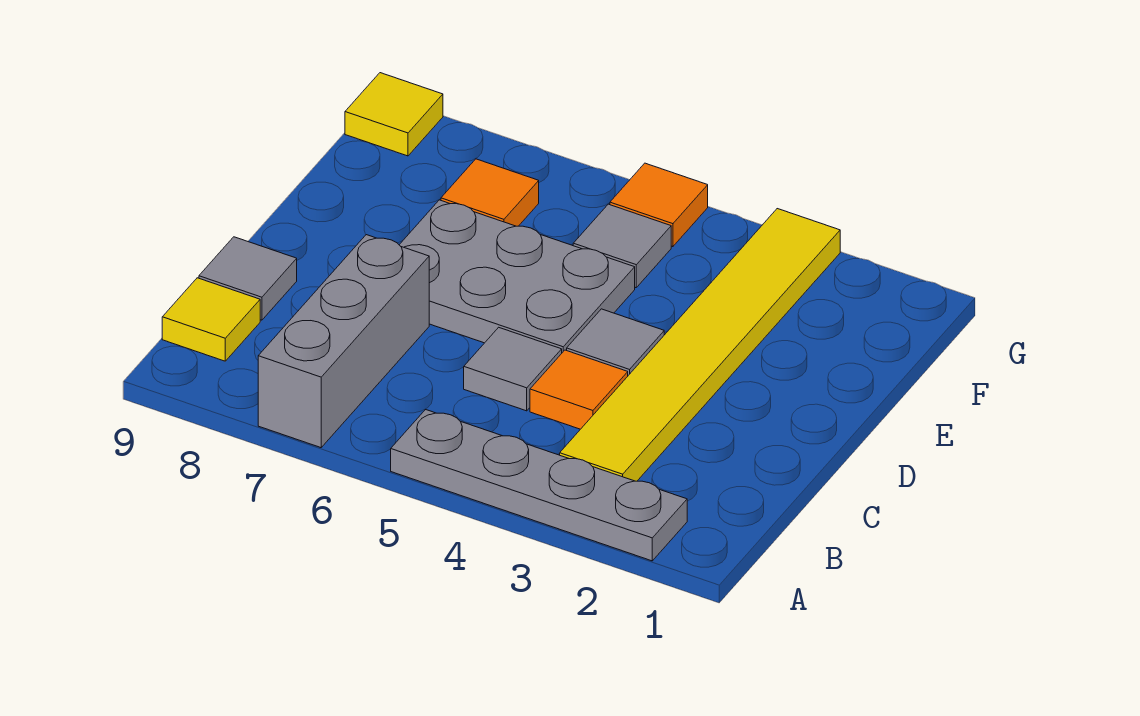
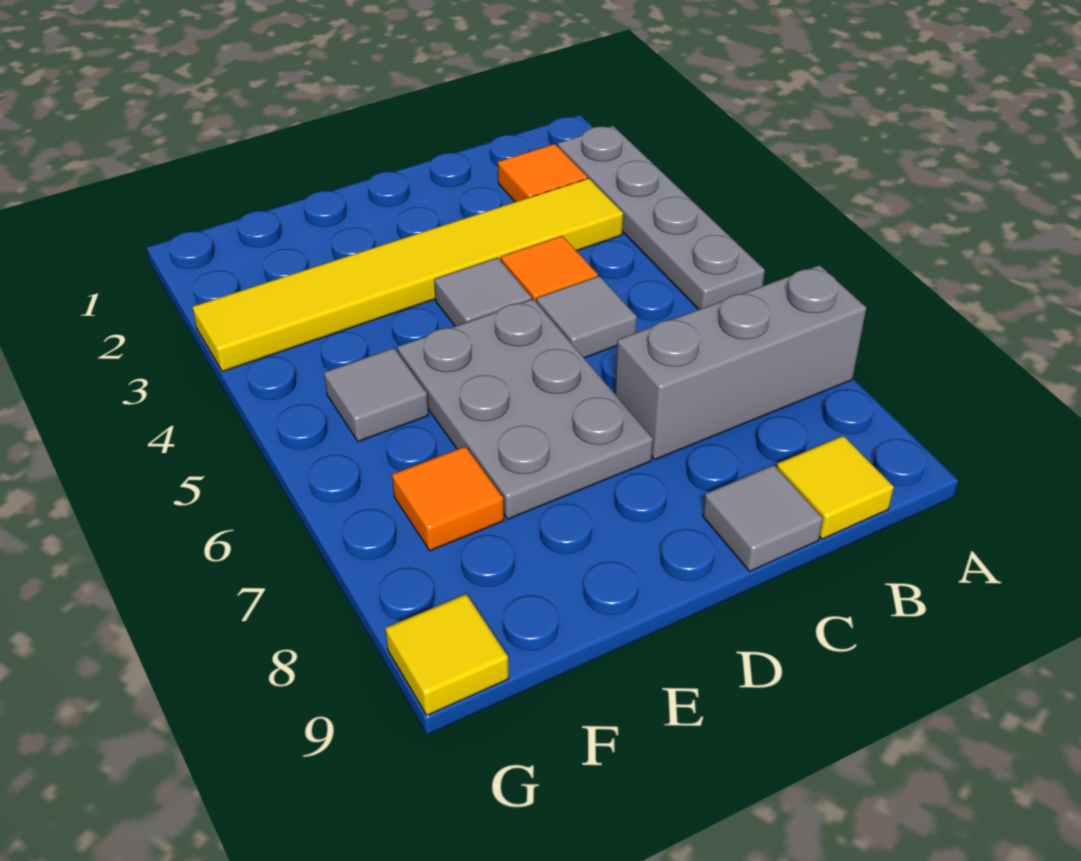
orange 1x1 tile [610,163,708,247] -> orange 1x1 tile moved to [498,144,587,202]

